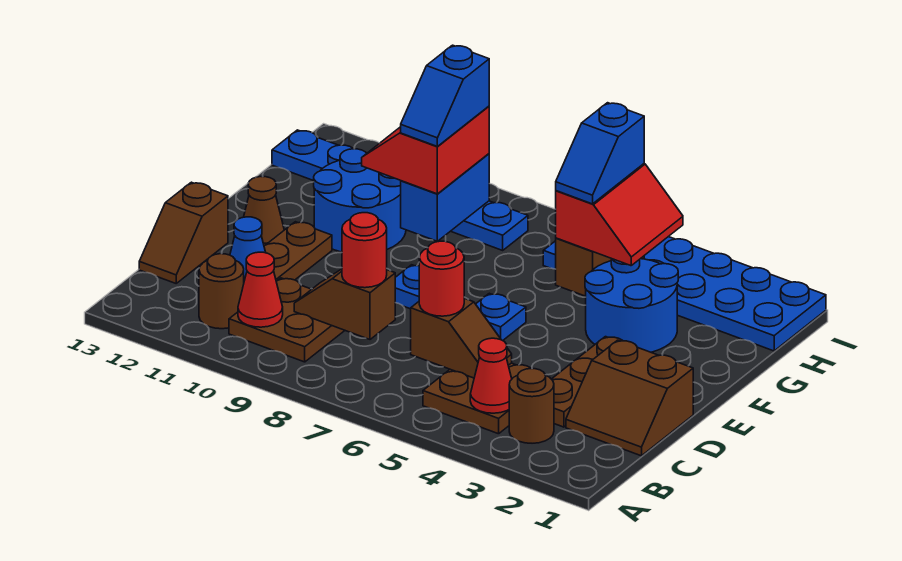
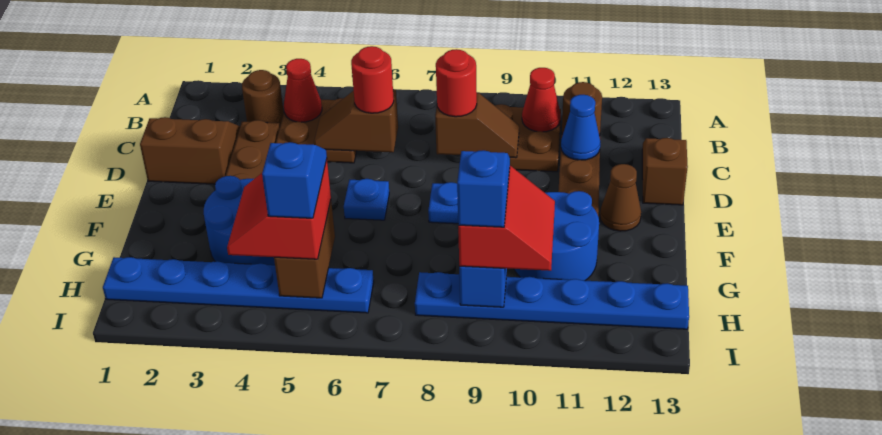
blue 2x6 plate [543,237,826,351] -> blue 1x6 plate [103,257,374,313]

